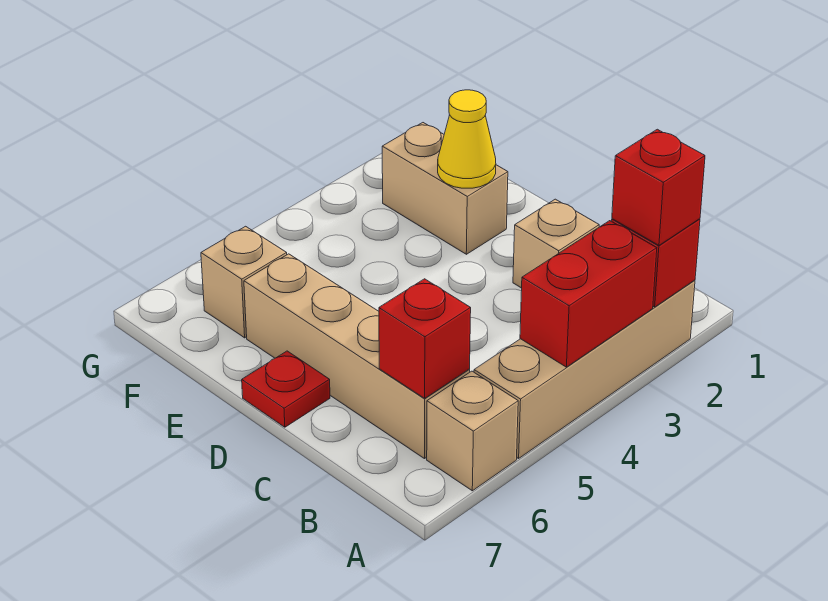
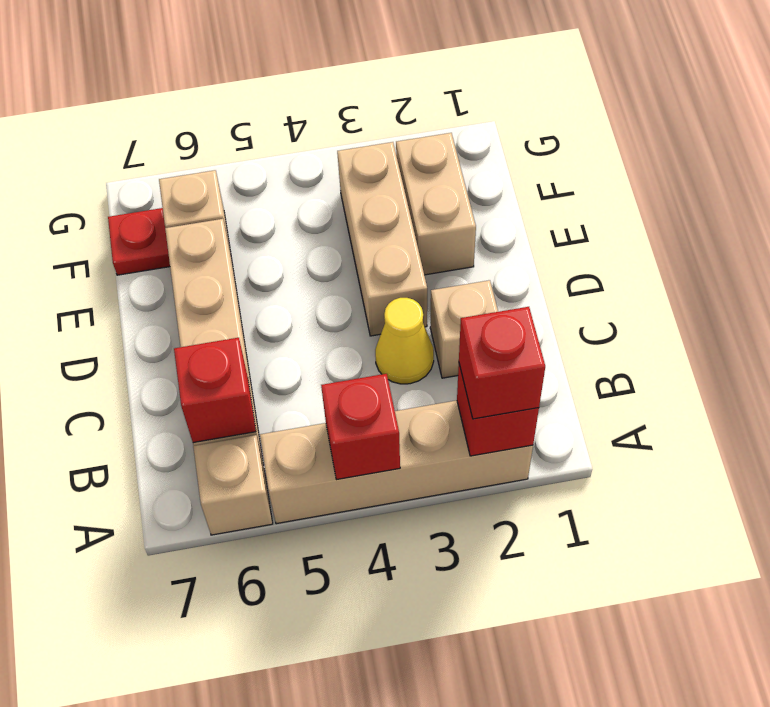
red 1x2 brick [520,221,657,367] -> red 1x1 brick [321,374,400,479]
none -> tan 1x3 brick [337,142,427,336]
red 1x1 plate [242,351,330,427] -> red 1x1 plate moved to [108,208,170,275]
yellow 1x1 cone [438,90,496,188] -> yellow 1x1 cone moved to [375,298,434,384]

